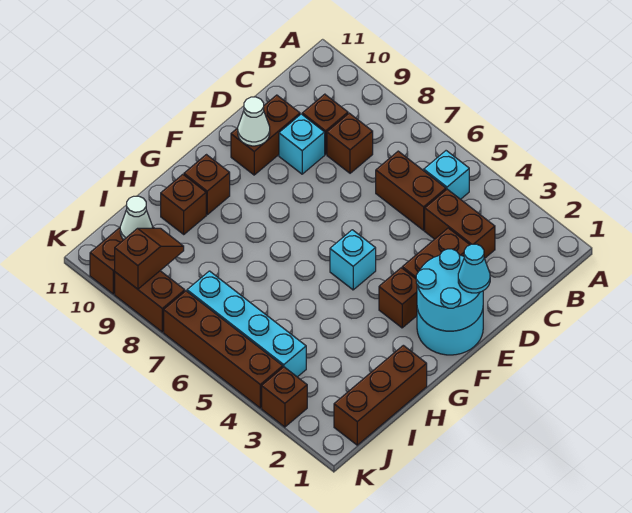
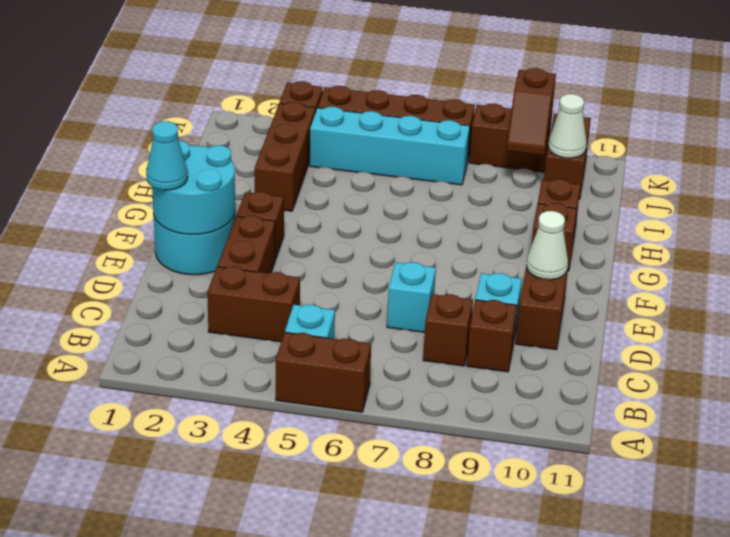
brown 1x2 brick [376,151,446,230] -> brown 1x2 brick moved to [276,332,371,412]
cyan 1x1 brick [330,230,376,290] -> cyan 1x1 brick moved to [387,262,436,332]
brown 1x3 brick [334,345,427,445] -> brown 1x3 brick moved to [255,102,315,211]

